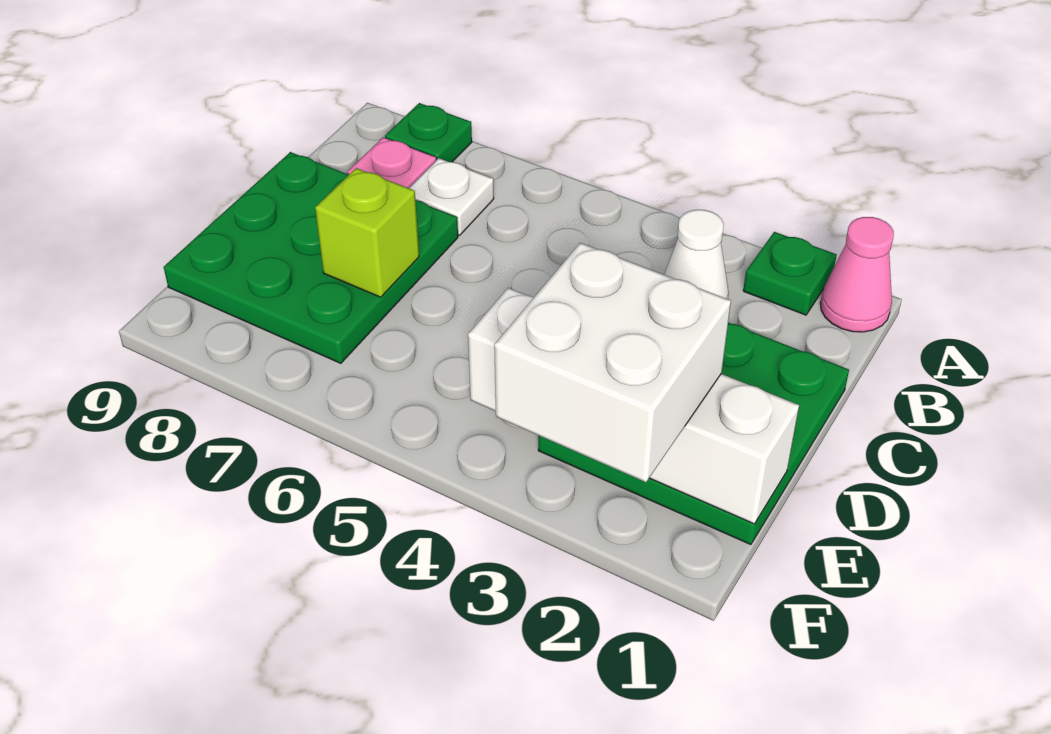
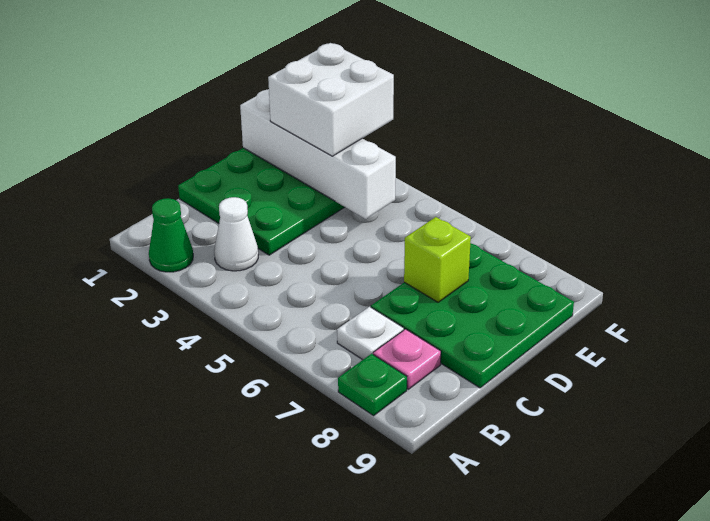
pink 1x1 cone [820,217,894,332] -> none
green 1x1 plate [743,232,837,315] -> green 1x1 cone [149,198,193,272]

